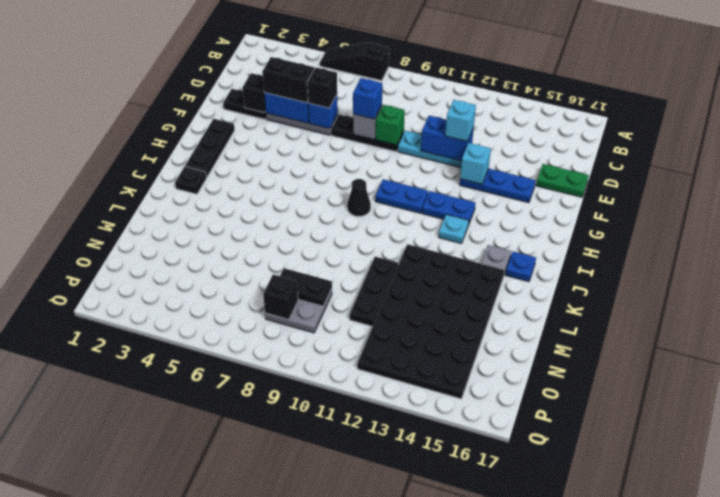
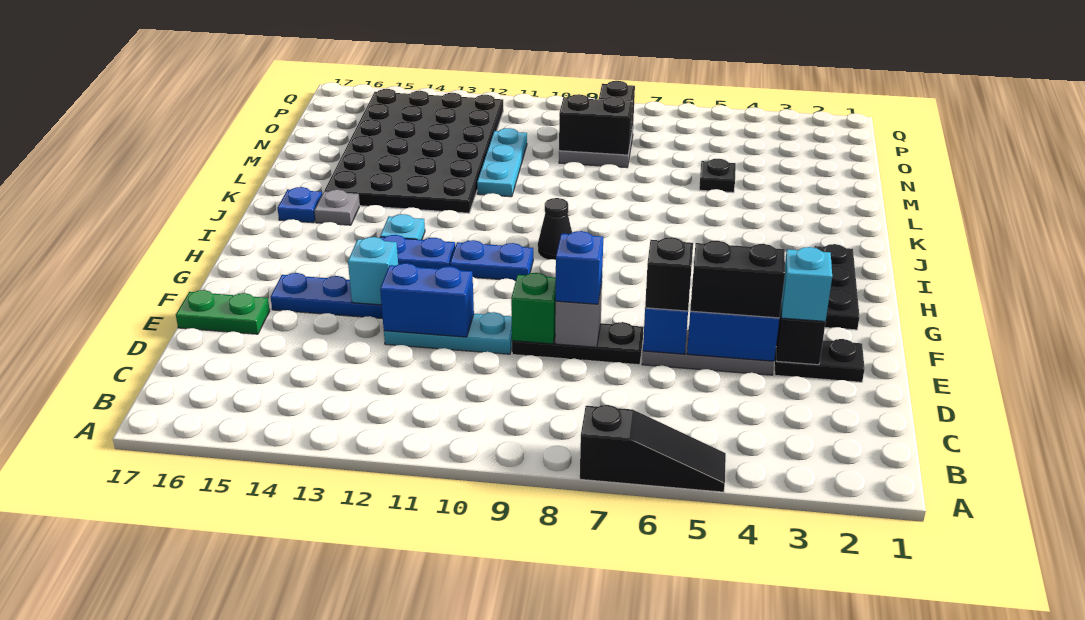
cyan 1x1 brick [445,100,476,141] -> cyan 1x1 brick moved to [781,247,832,321]
black 1x1 plate [175,167,206,194] -> black 1x1 plate moved to [699,159,736,193]
black 1x3 plate [350,257,398,326] -> cyan 1x3 plate [477,128,527,197]
black 1x2 plate [280,268,332,306] -> black 1x2 brick [559,94,632,155]

